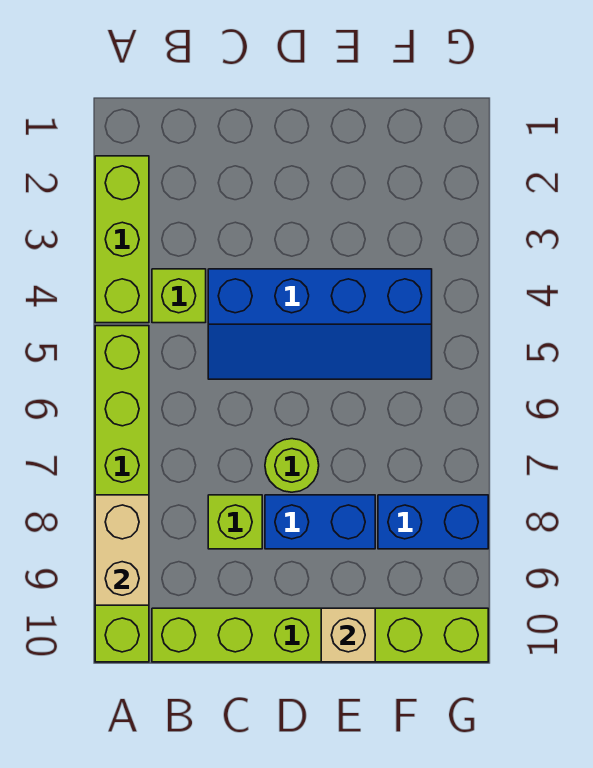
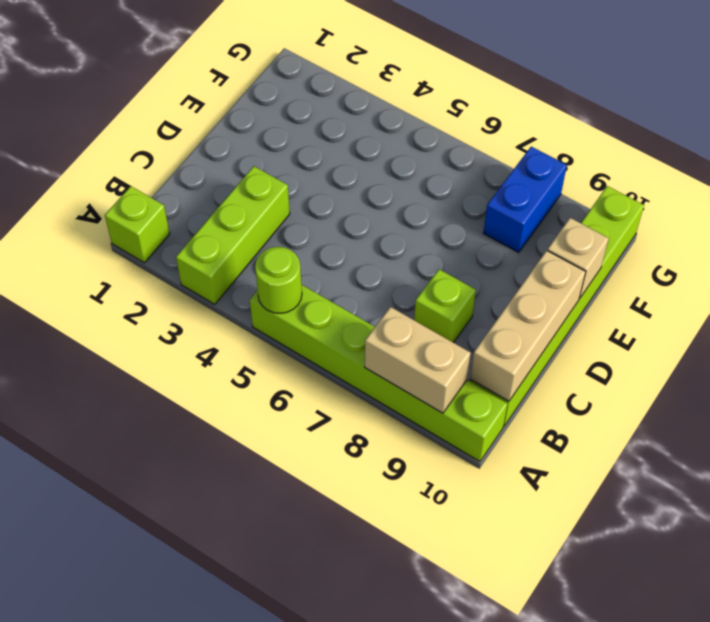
lime 1x3 brick [95,156,149,323] -> lime 1x3 brick turned to [176,166,290,304]
lime 1x1 brick [152,269,206,323] -> lime 1x1 brick moved to [105,186,170,263]
none -> tan 1x3 brick [470,251,586,401]
blue 2x4 slope [208,269,432,379] -> none
lime 1x1 round brick [265,439,319,492] -> lime 1x1 round brick moved to [255,247,302,313]
blue 1x2 brick [265,495,375,549] -> none

